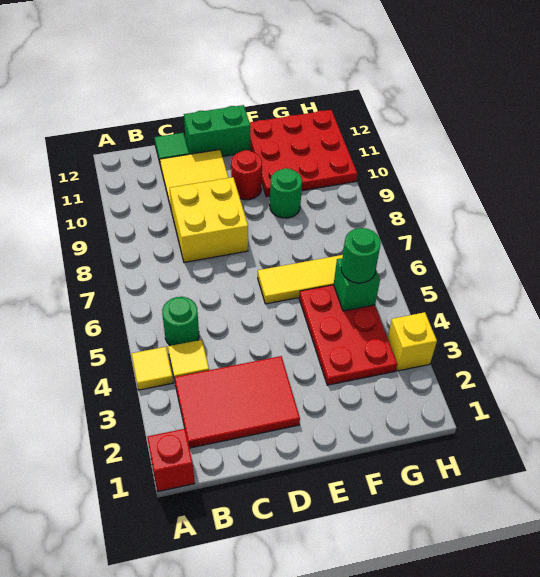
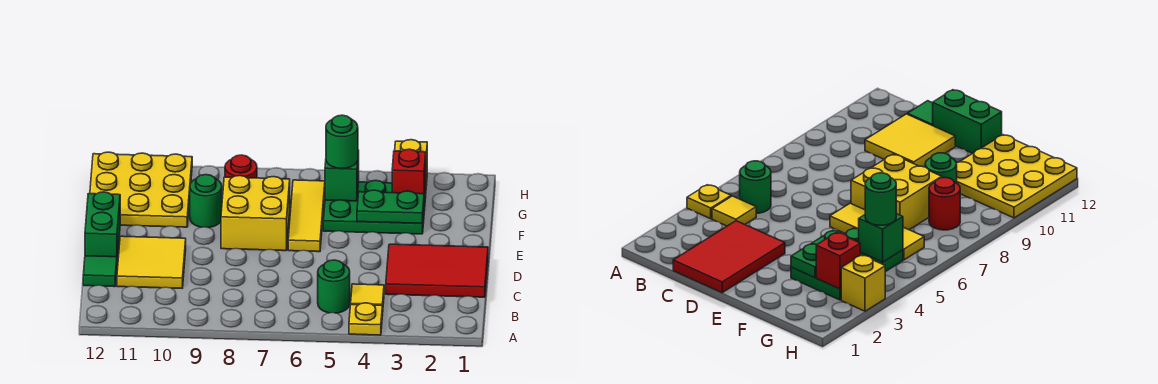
red 1x1 brick [147,429,195,492] -> red 1x1 brick moved to [392,149,426,200]
yellow 1x1 tile [132,347,173,390] -> yellow 1x1 plate [349,303,383,335]
red 2x3 tile [174,356,300,448] -> red 2x3 tile turned to [386,244,488,297]
yellow 2x2 brick [170,177,248,262] -> yellow 2x2 brick moved to [221,176,290,251]
red 1x1 round brick [231,150,262,200] -> red 1x1 round brick moved to [225,155,257,178]
red 2x3 plate [299,285,397,385] -> green 2x3 plate [323,180,426,234]
none -> green 1x2 plate [357,190,424,223]
red 3x3 plate [250,110,357,197] -> yellow 3x3 plate [90,152,192,227]

